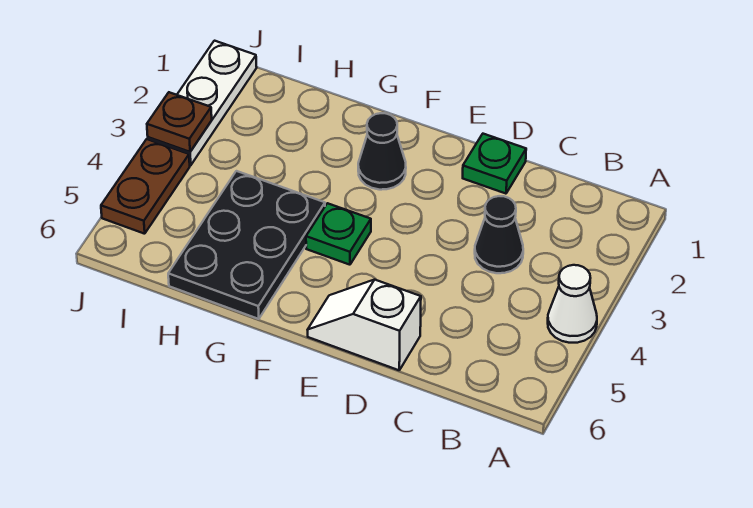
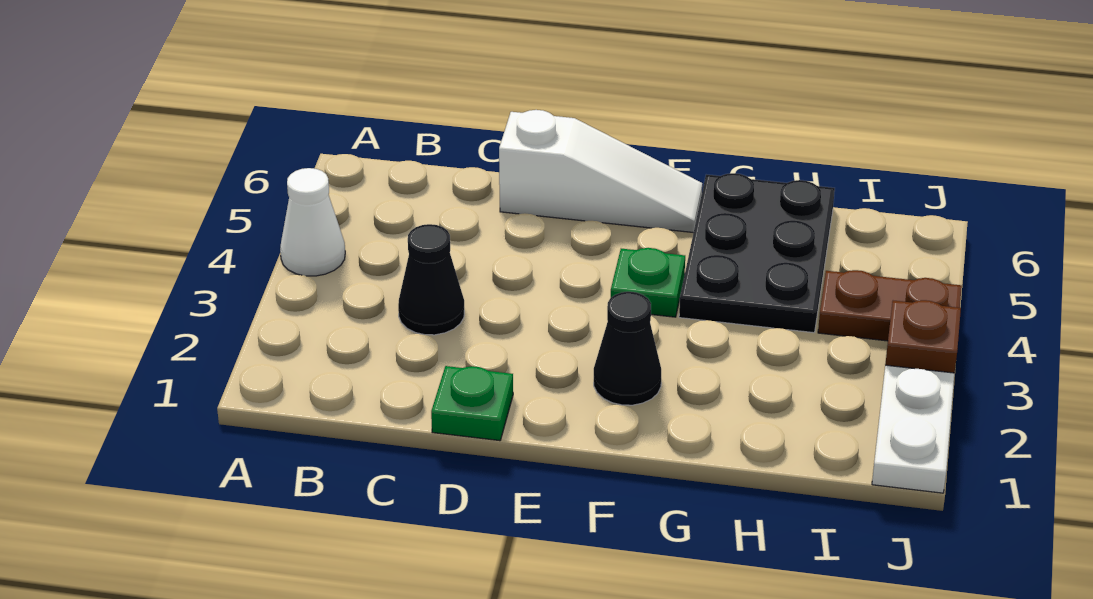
white 1x2 slope [308,280,421,370] -> white 1x3 slope [499,110,702,233]
brown 1x2 plate [101,139,190,234] -> brown 1x2 plate turned to [818,270,962,341]

